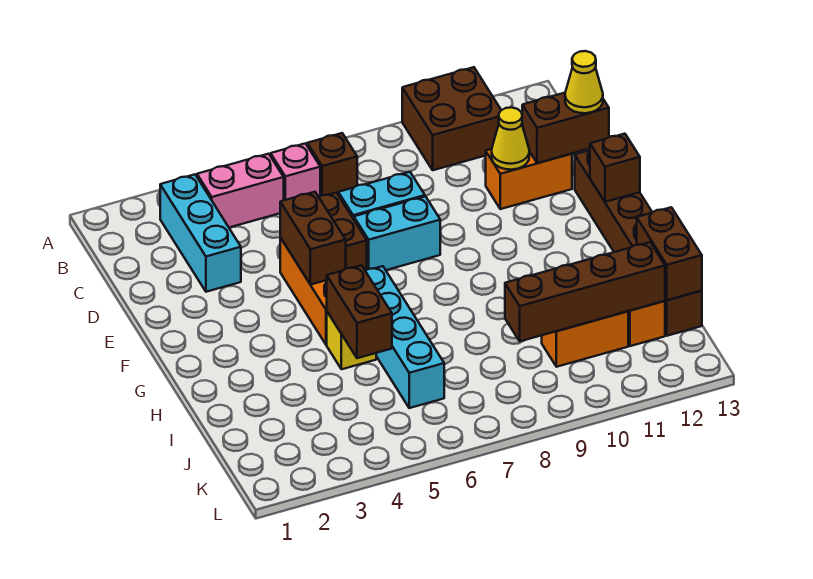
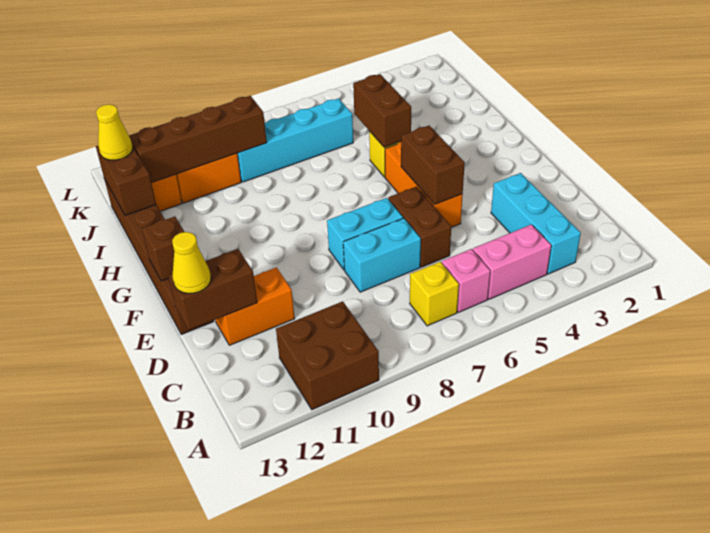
brown 1x1 brick [307,133,357,196] -> yellow 1x1 brick [410,262,459,326]
yellow 1x1 cone [492,107,529,170] -> yellow 1x1 cone moved to [96,105,133,160]
cyan 1x4 brick [365,266,444,408] -> cyan 1x4 brick turned to [237,98,353,182]

